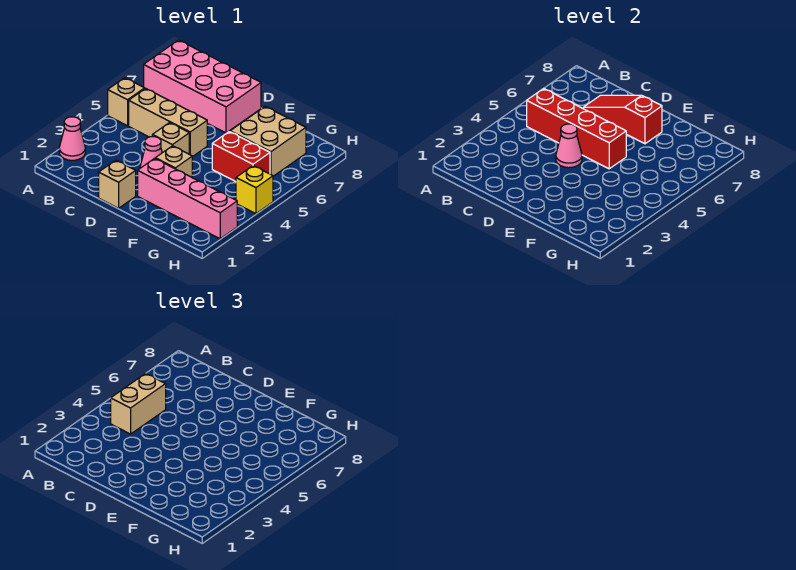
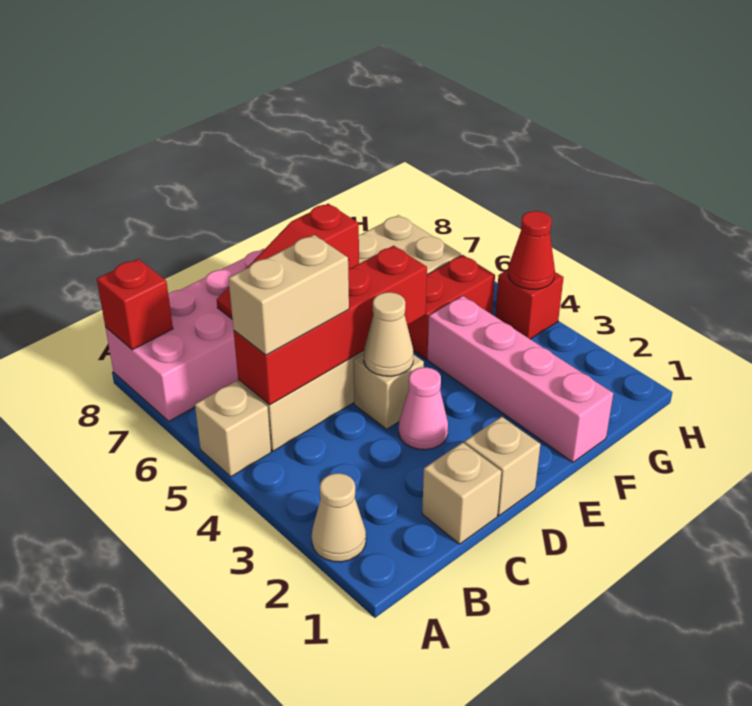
pink 1x1 cone [59,117,85,160] -> tan 1x1 cone [312,473,366,562]
none -> red 1x1 brick [97,259,173,350]
tan 1x2 brick [111,373,166,434] -> tan 1x2 brick turned to [229,235,349,355]
pink 1x1 cone [556,124,582,168] -> tan 1x1 cone [364,292,414,376]
pink 1x4 brick [138,158,237,239] -> pink 1x4 brick turned to [427,296,613,462]
tan 1x1 brick [155,146,192,177] -> tan 1x1 brick moved to [422,442,501,544]
yellow 1x1 brick [236,166,273,214] -> red 1x1 brick [495,270,564,339]
none -> red 1x1 cone [508,211,555,289]

